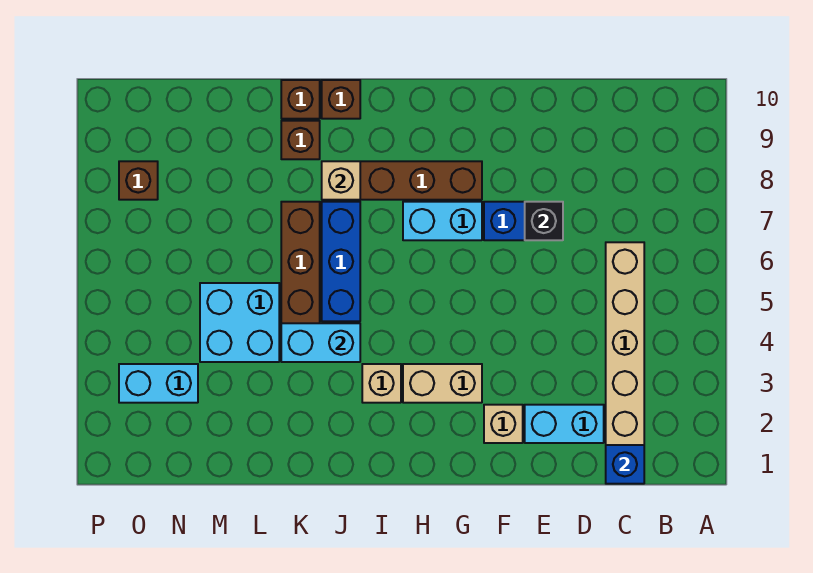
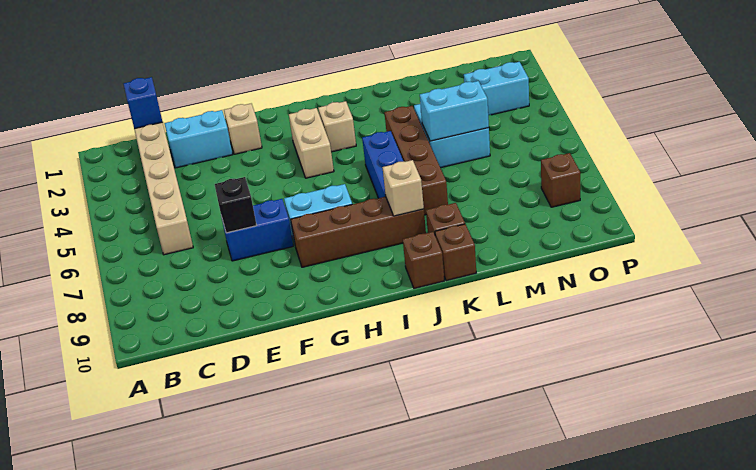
tan 1x2 brick [403,364,482,403] -> tan 1x2 brick turned to [289,108,334,178]
cyan 1x2 brick [281,323,360,362] -> cyan 1x2 brick moved to [420,81,489,141]

